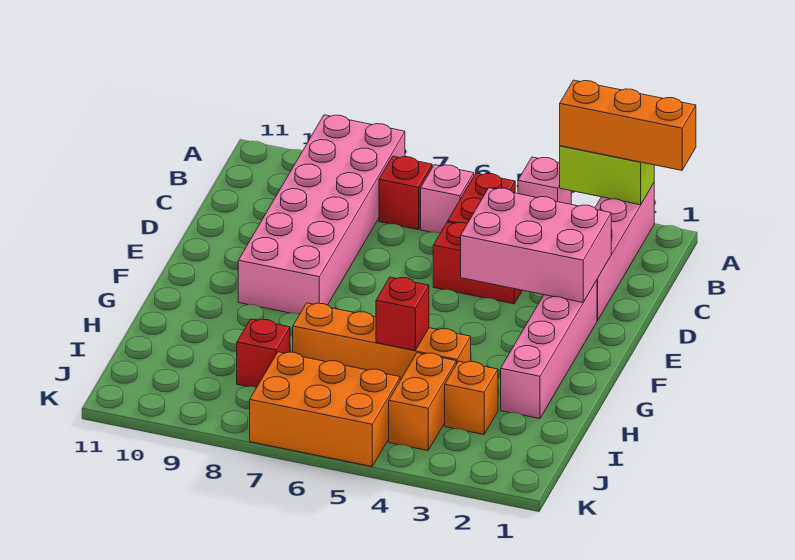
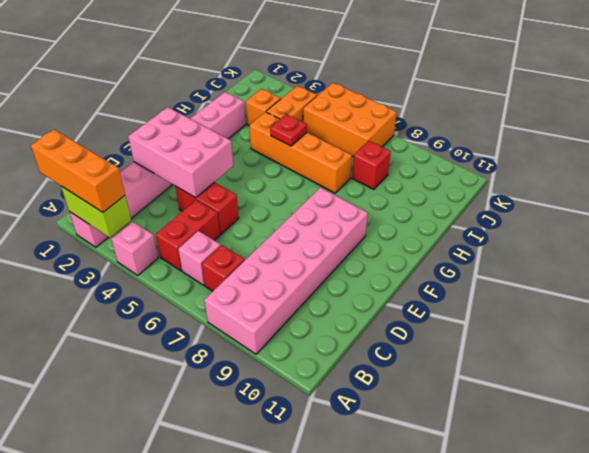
red 1x1 brick [376,277,429,350] -> red 1x1 plate [270,114,307,146]

